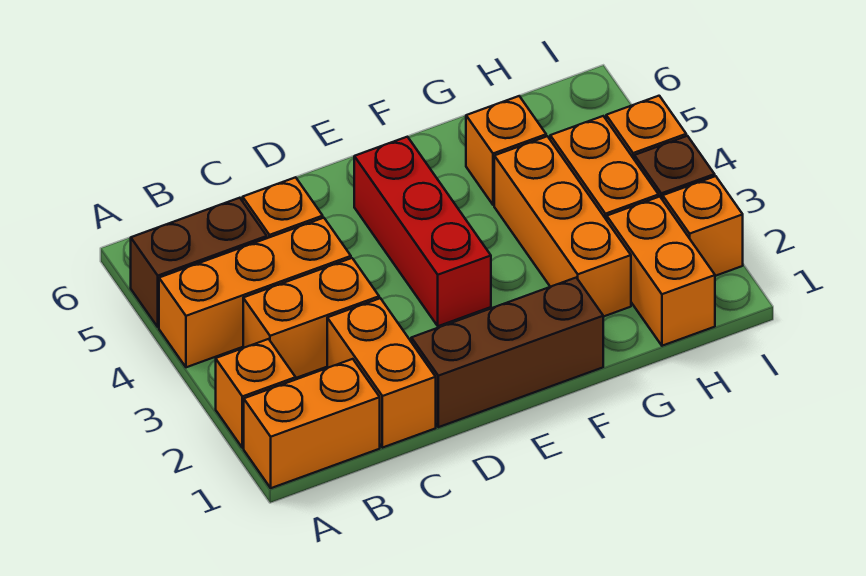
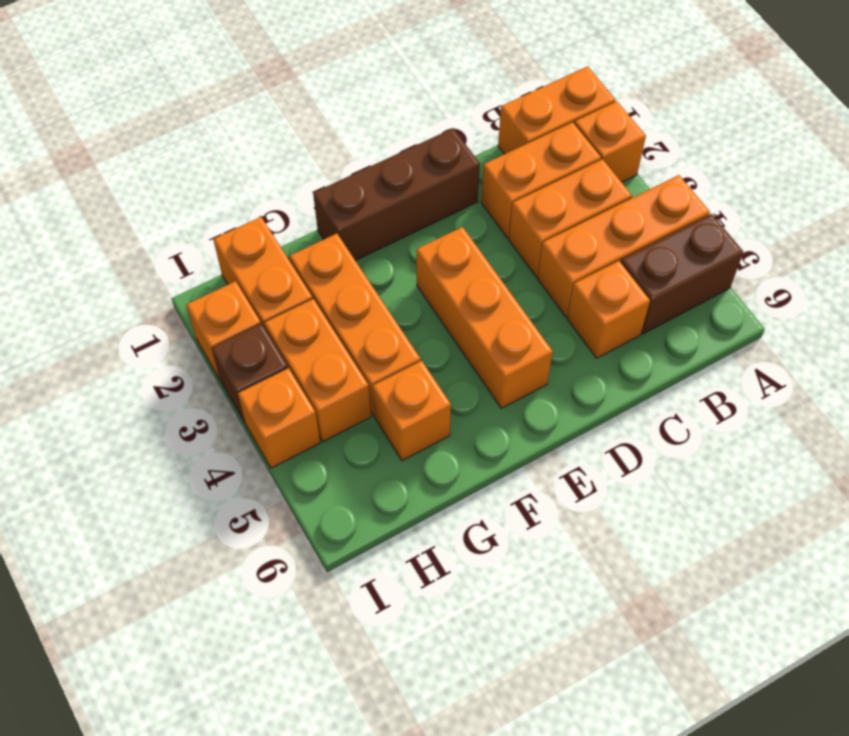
orange 1x2 brick [327,298,436,448] -> orange 1x2 brick turned to [481,122,601,238]
red 1x3 brick [354,137,491,326] -> orange 1x3 brick [416,227,553,408]

